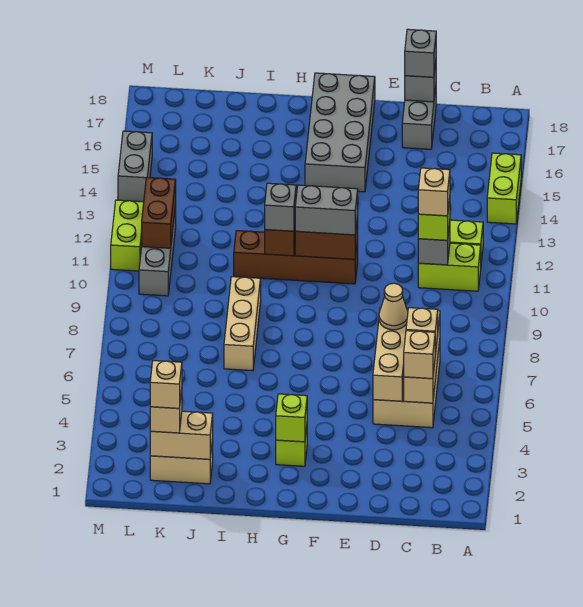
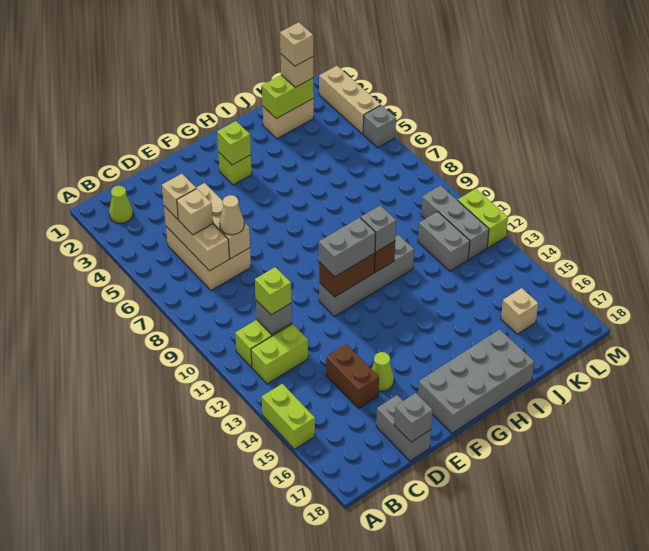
none -> lime 1x1 cone [109,186,133,223]
tan 1x1 brick [418,168,450,216] -> tan 1x1 brick moved to [501,288,538,334]
grey 1x1 brick [405,29,436,77] -> grey 1x1 brick moved to [363,105,396,148]
none -> lime 1x1 cone [372,352,394,391]
brown 1x4 brick [234,231,358,284] -> grey 1x4 brick [319,235,414,317]
grey 2x4 brick [305,73,375,192] -> grey 2x4 brick turned to [418,329,534,433]
tan 1x3 brick [224,277,261,371] -> tan 1x3 brick moved to [319,66,381,134]
tan 1x2 brick [150,411,213,459] -> lime 1x2 brick [262,75,314,119]
brown 1x2 brick [142,177,176,248] -> brown 1x2 brick moved to [326,344,379,408]
grey 1x2 brick [118,131,152,202] -> grey 1x2 brick moved to [418,212,470,271]

